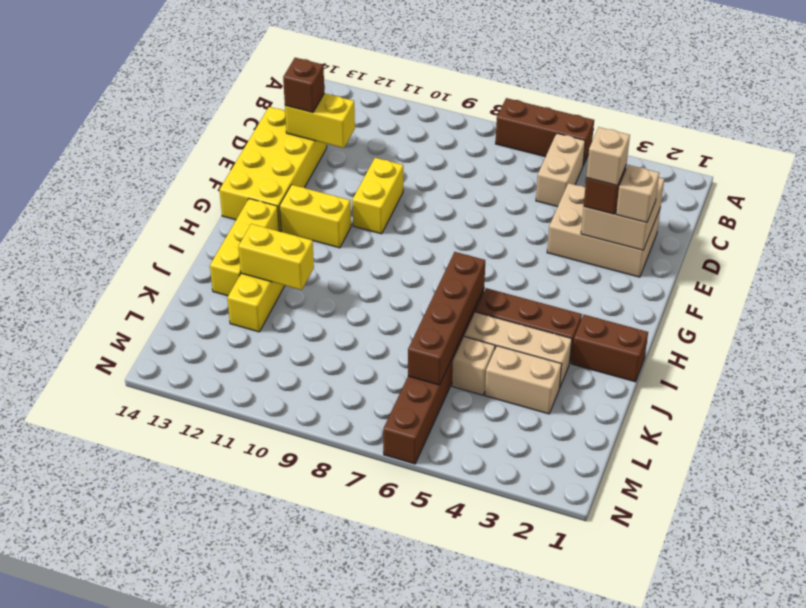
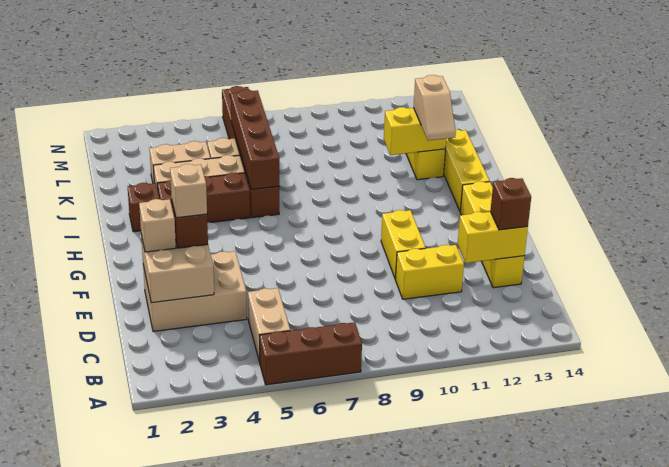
yellow 2x4 brick [219,107,327,231] -> yellow 1x4 brick [460,181,524,288]
yellow 1x2 brick [280,185,351,248] -> yellow 1x2 brick moved to [395,245,464,299]
brown 1x2 brick [571,315,648,382] -> brown 1x1 brick [128,183,159,232]
none -> tan 1x2 slope [413,75,456,141]

